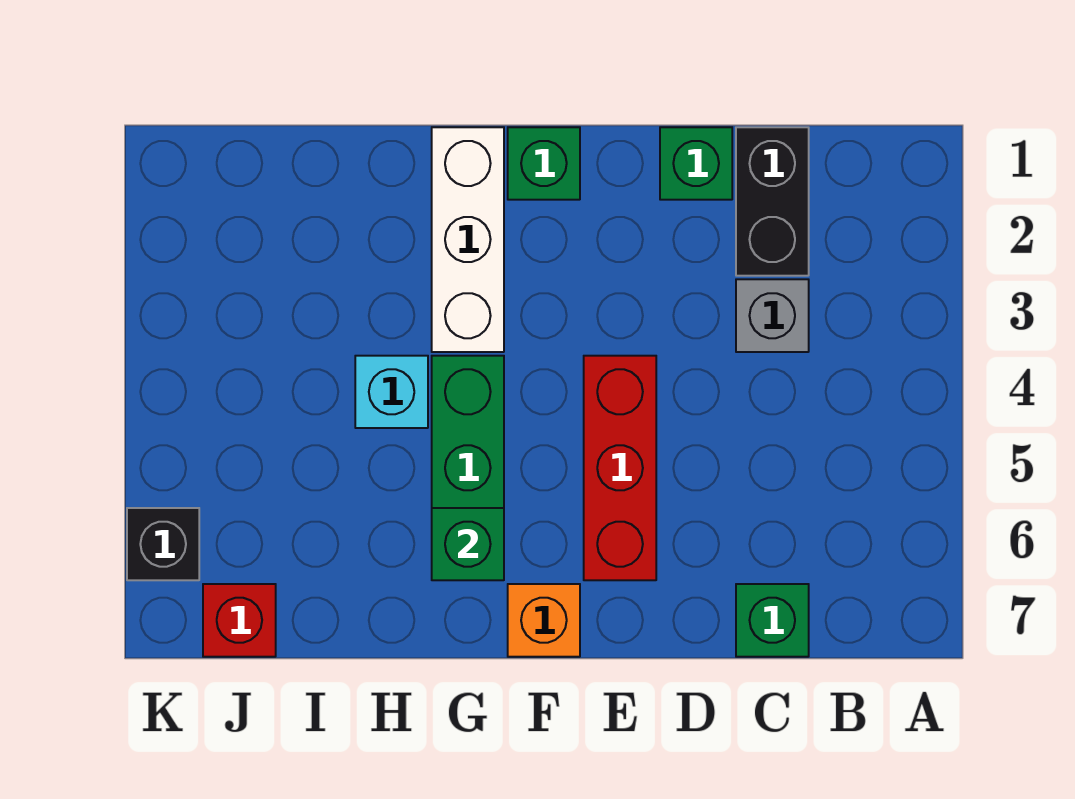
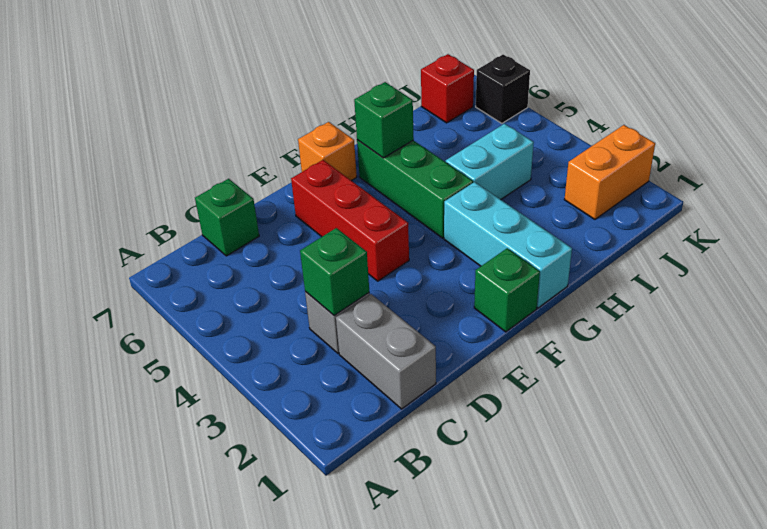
black 1x2 brick [736,127,809,276] -> grey 1x2 brick [336,294,436,409]
green 1x1 brick [660,127,732,200] -> green 1x1 brick moved to [300,228,369,316]
white 1x3 brick [432,127,504,352] -> cyan 1x3 brick [444,182,572,308]
cyan 1x1 brick [355,356,428,428] -> cyan 1x2 brick [446,124,534,199]
none -> orange 1x2 brick [564,125,655,219]

